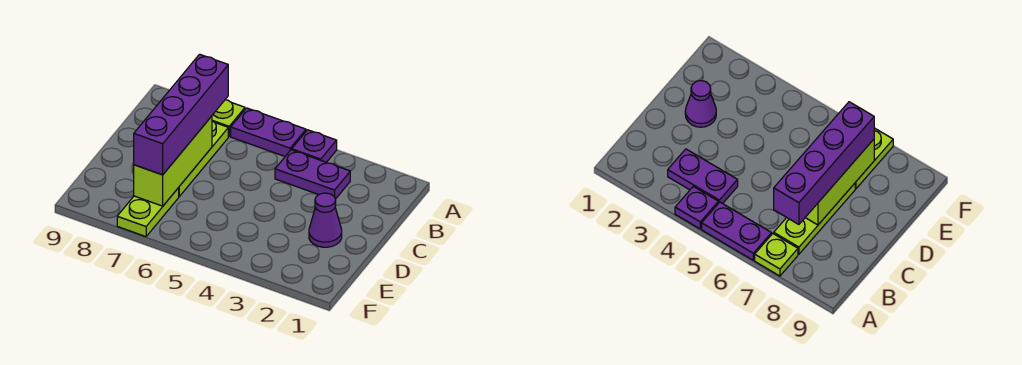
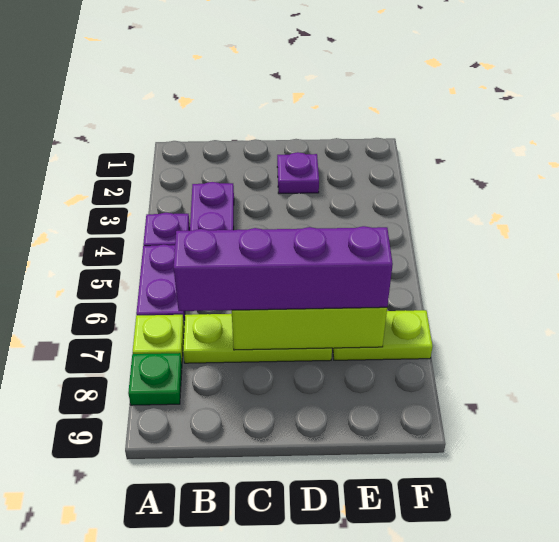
none -> green 1x1 plate [128,353,182,405]
purple 1x1 cone [309,193,342,247] -> purple 1x1 plate [277,152,319,194]

